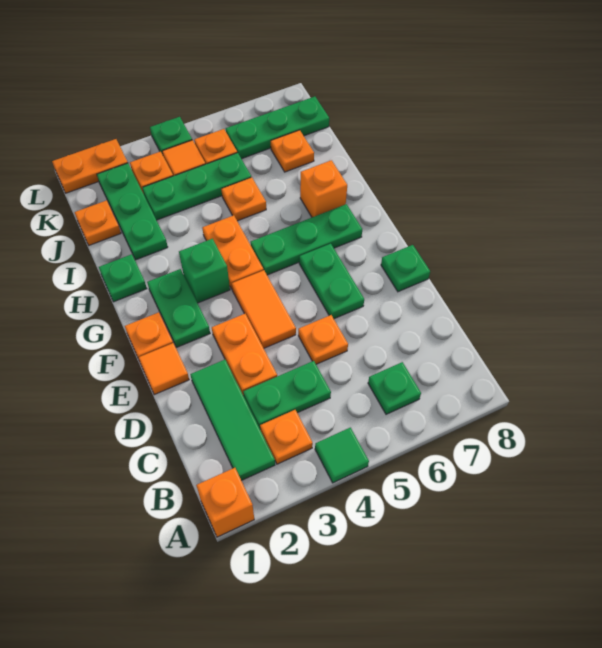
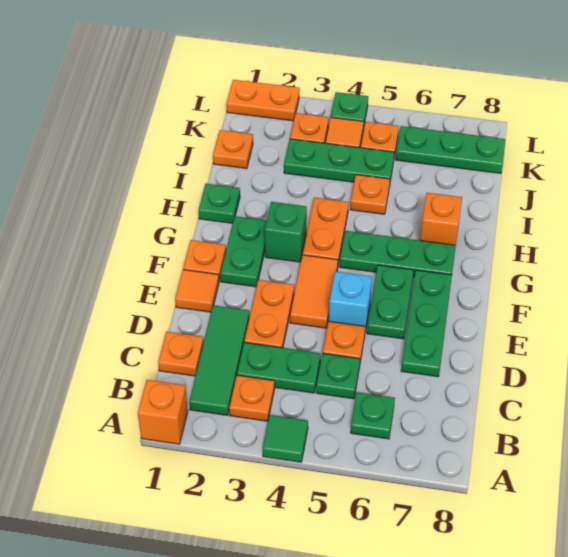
none -> cyan 1x1 brick [329,271,372,331]
green 1x1 plate [381,245,430,292] -> green 1x1 plate moved to [316,353,360,399]
green 1x3 plate [97,163,168,260] -> green 1x3 plate moved to [401,270,452,377]
orange 1x1 plate [271,130,314,172] -> orange 1x1 plate moved to [158,332,204,376]

